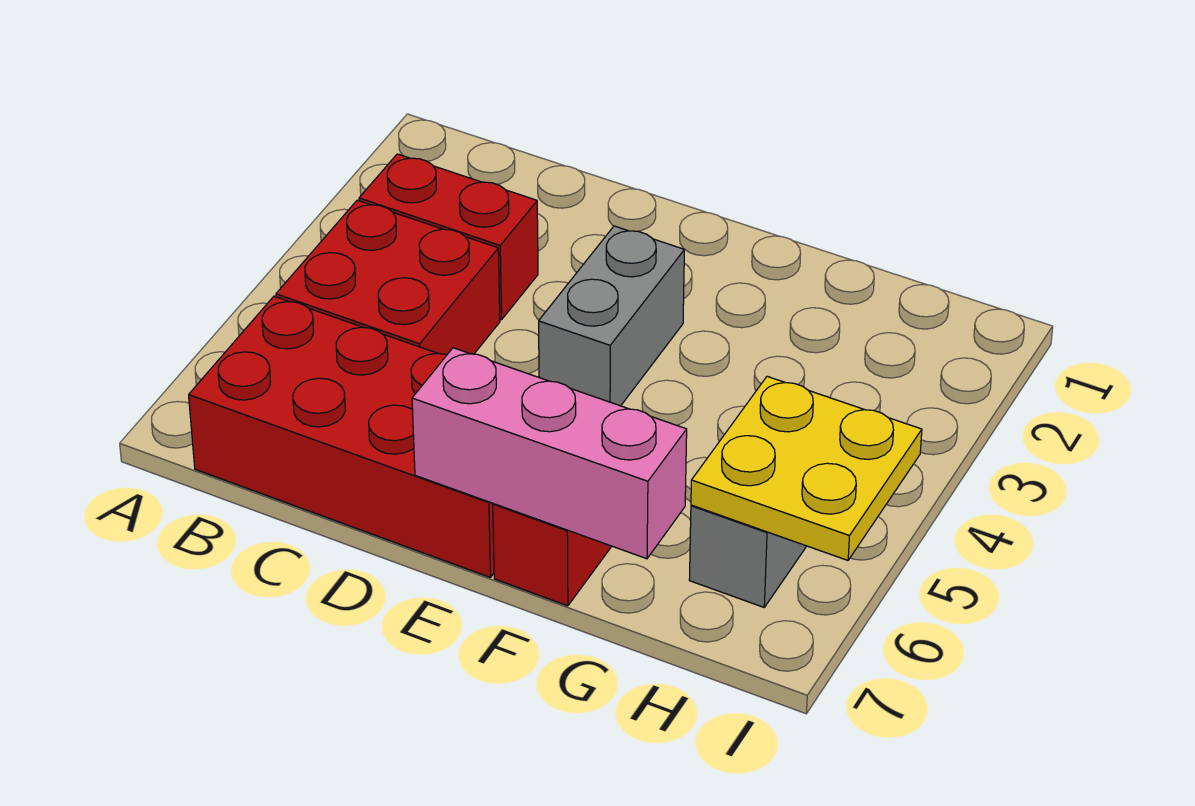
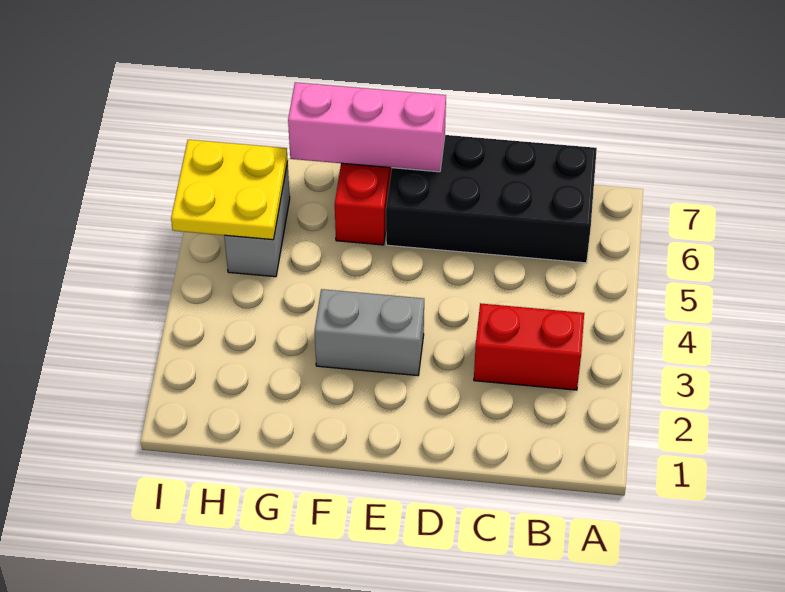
red 2x2 brick [276,200,500,355] -> none
red 2x4 brick [189,296,494,577] -> black 2x4 brick [386,135,597,263]
grey 1x2 brick [539,226,684,406] -> grey 1x2 brick turned to [315,289,424,376]

